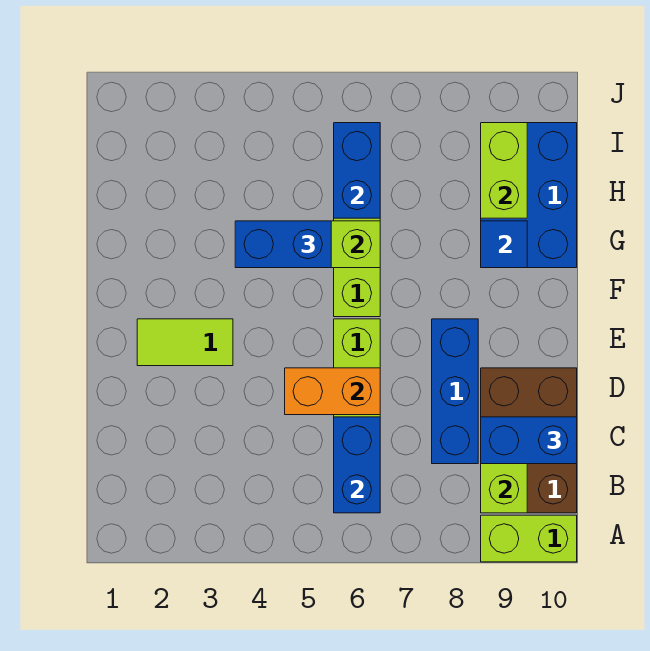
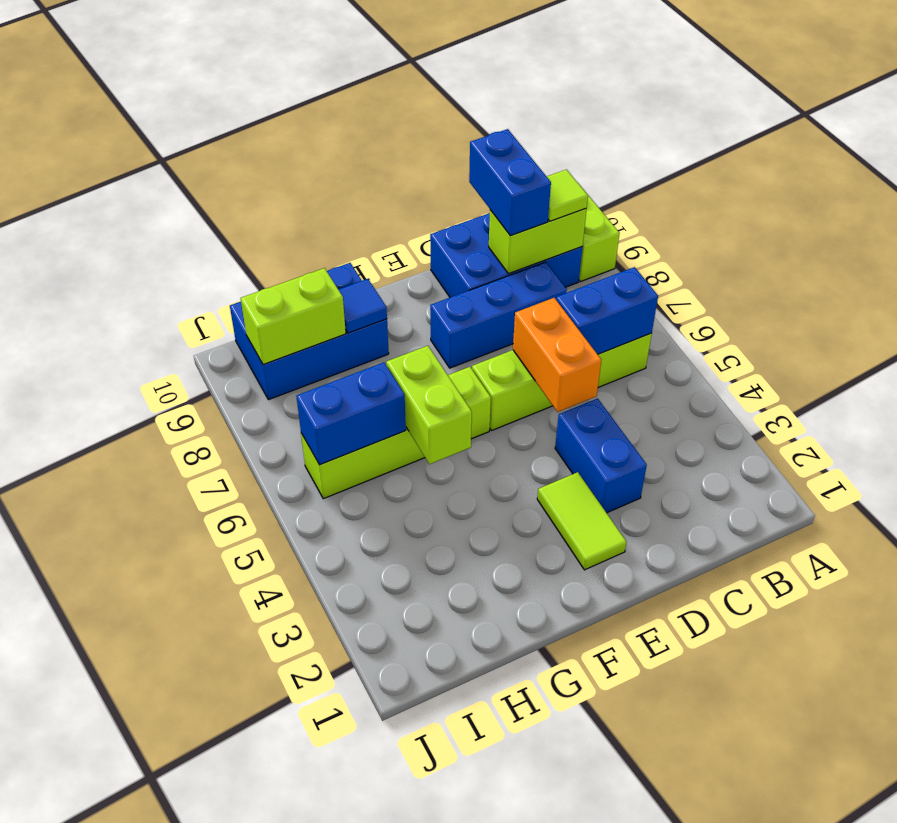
brown 2x3 brick [481,368,577,513] -> blue 2x3 brick [430,213,582,297]
none -> lime 1x1 tile [547,170,588,221]
blue 1x2 brick [235,221,331,268] -> blue 1x2 brick moved to [555,398,647,513]

